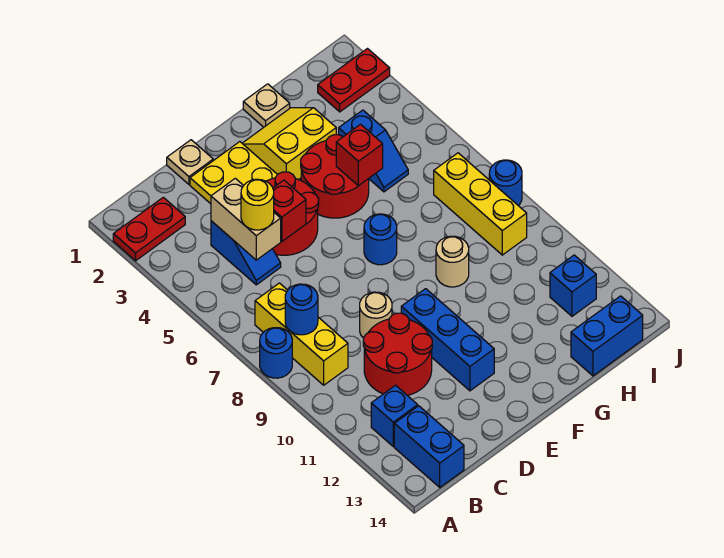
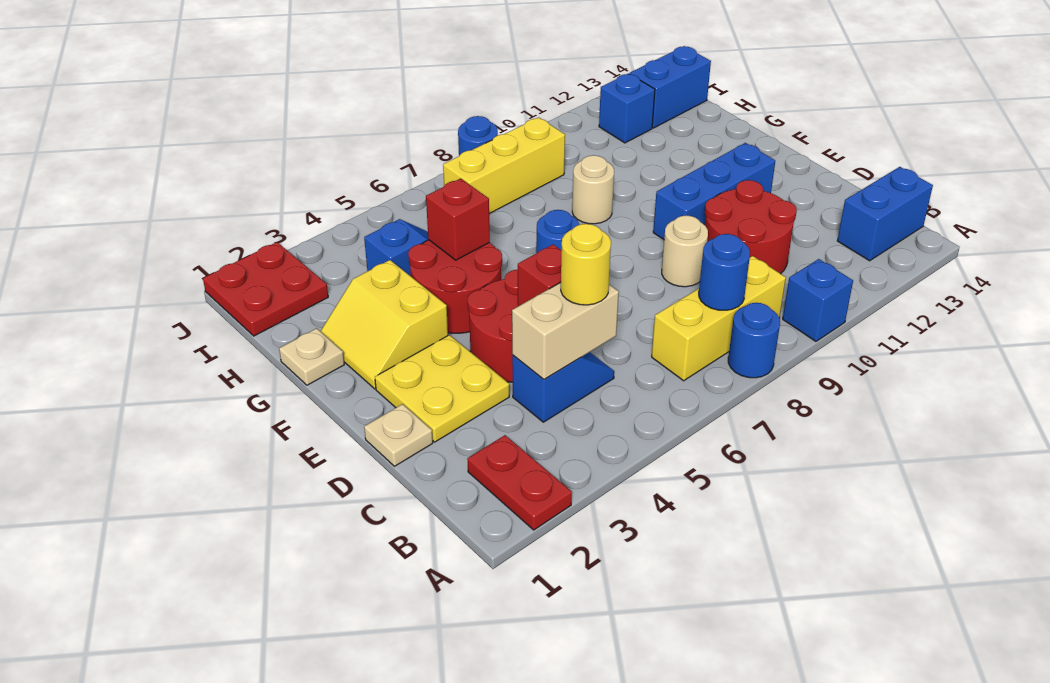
blue 1x1 brick [371,385,418,447] -> blue 1x1 brick moved to [783,259,853,341]
blue 1x2 brick [571,296,643,376] -> blue 1x2 brick turned to [630,46,711,128]
red 1x2 plate [318,49,390,112] -> red 2x2 plate [203,242,328,336]

